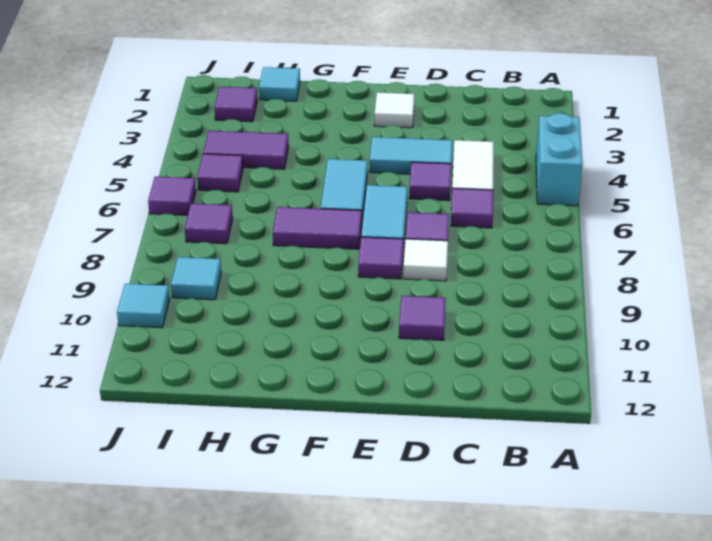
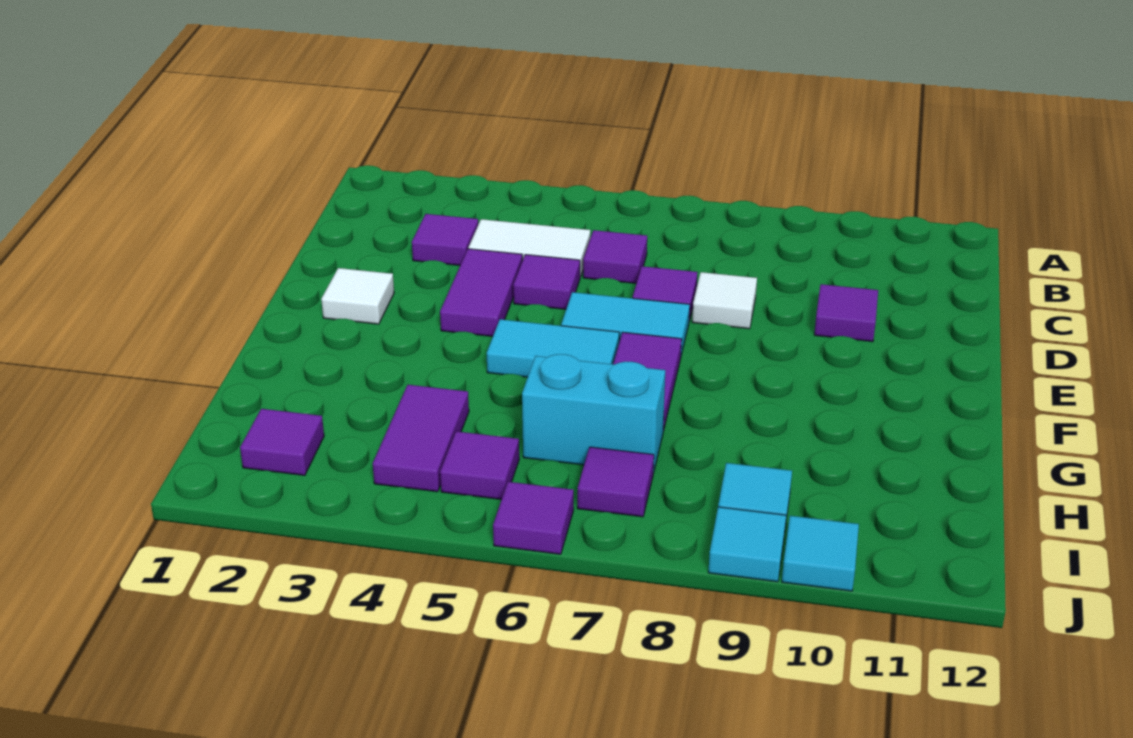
cyan 1x2 brick [536,113,582,206] -> cyan 1x2 brick moved to [522,354,665,473]
cyan 1x2 tile [369,137,452,174] -> purple 1x2 tile [440,249,522,337]
purple 1x1 tile [358,237,403,279] -> purple 1x1 tile moved to [412,214,478,266]
cyan 1x1 tile [259,67,300,101] -> cyan 1x1 tile moved to [708,507,786,582]

